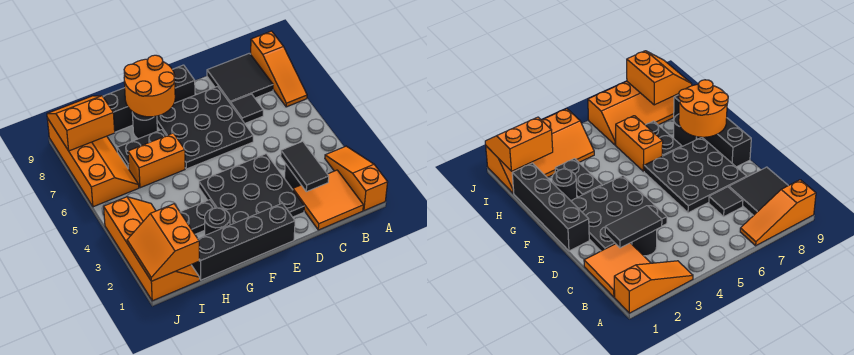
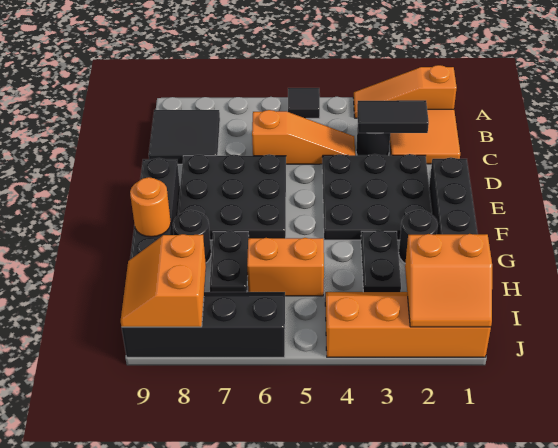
orange 1x3 slope [251,31,307,107] -> orange 1x3 slope moved to [252,110,355,164]
black 1x1 tile [231,94,263,123] -> black 1x1 tile moved to [288,88,320,118]
orange 2x2 round brick [124,55,175,117] -> orange 1x1 round brick [130,177,171,237]
orange 1x2 brick [128,133,185,188] -> orange 1x2 brick turned to [247,238,324,296]
orange 2x4 slope [47,118,139,207] -> black 2x4 slope [122,292,285,357]

